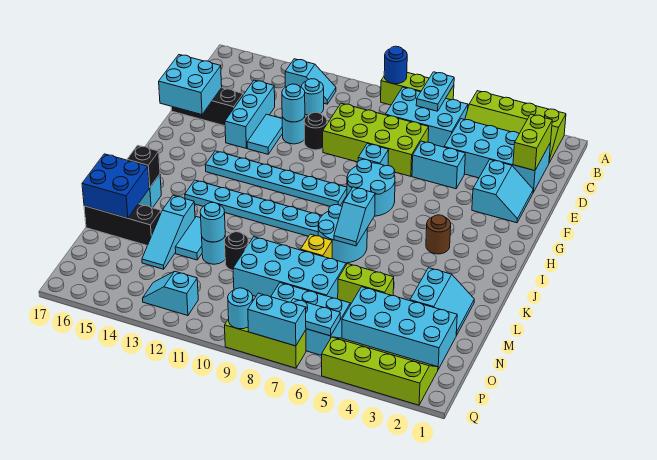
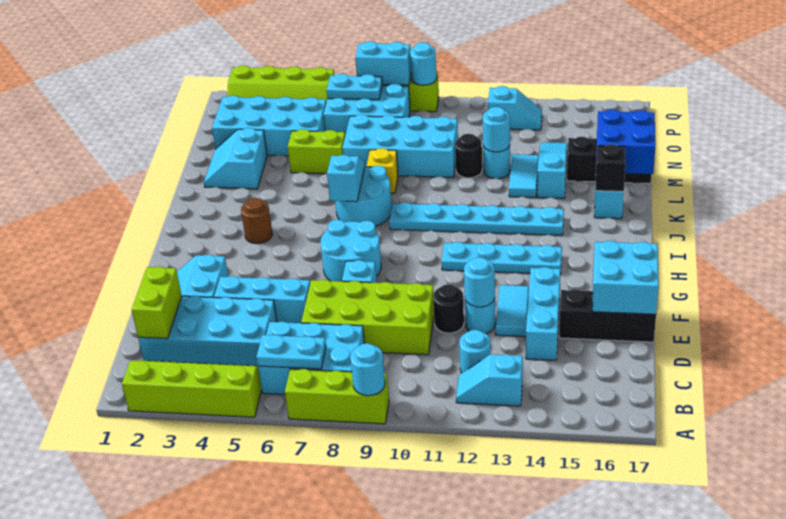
cyan 1x2 plate [416,72,454,111] -> cyan 1x2 plate turned to [257,335,326,369]
blue 1x1 round brick [384,46,407,84] -> cyan 1x1 round brick [350,343,385,396]
cyan 1x2 brick [412,141,465,189] -> cyan 1x3 brick [214,276,310,323]
cyan 1x6 plate [205,151,347,206] -> cyan 1x4 plate [442,242,562,274]

